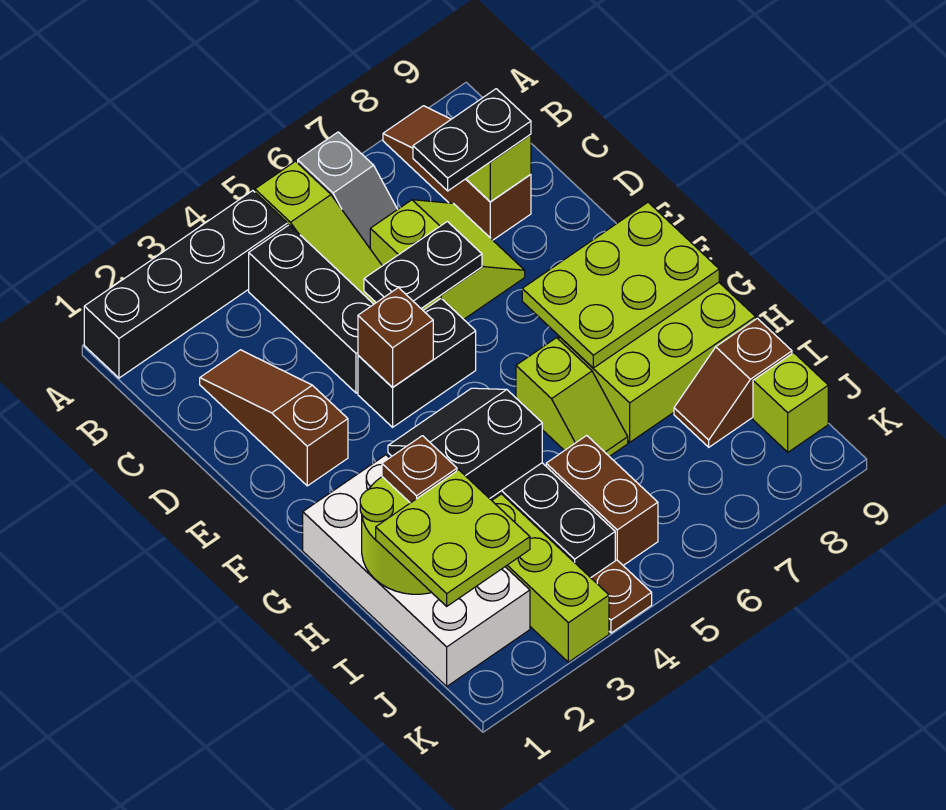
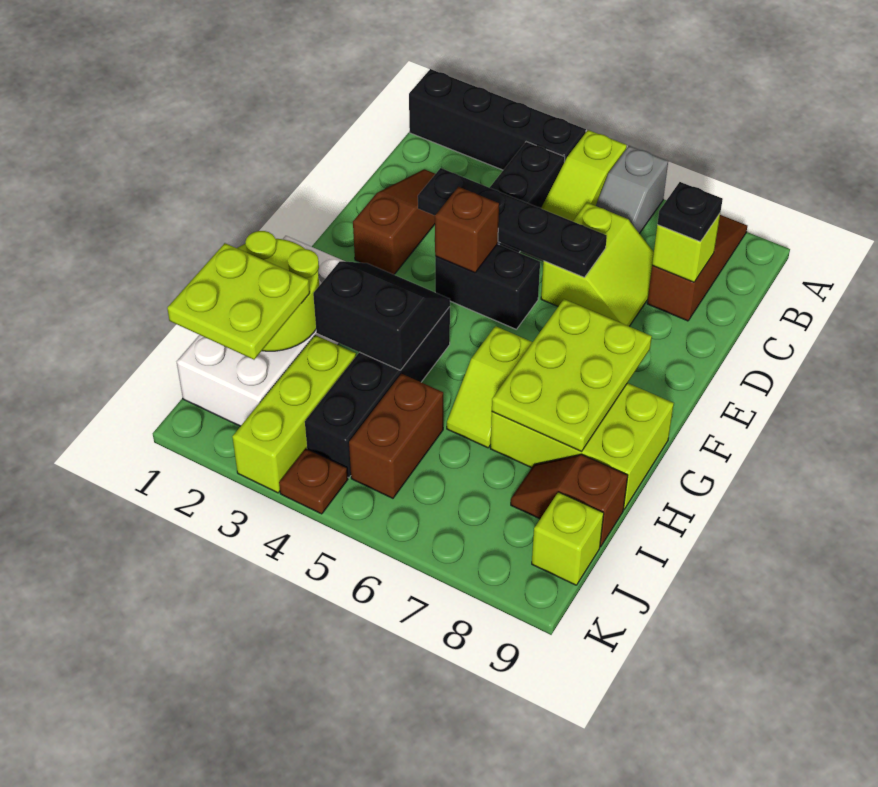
black 1x2 plate [413,89,531,191] -> black 1x1 plate [657,182,723,242]
black 1x2 plate [364,221,482,308] -> black 1x4 plate [418,168,607,277]
lime 2x3 plate [522,202,719,368] -> lime 2x3 plate turned to [492,299,652,451]
brown 1x1 plate [382,436,457,503] -> none

